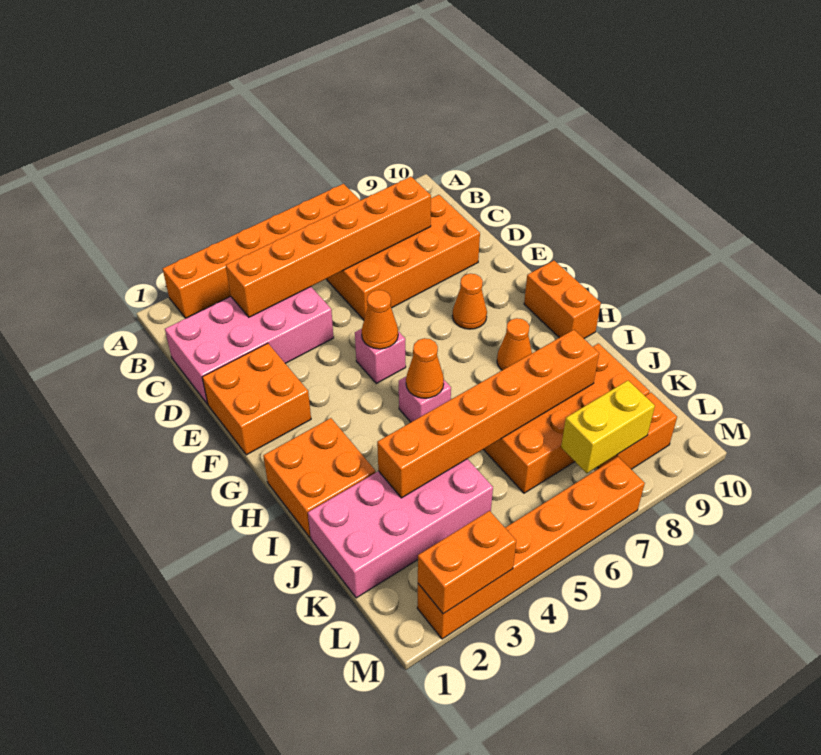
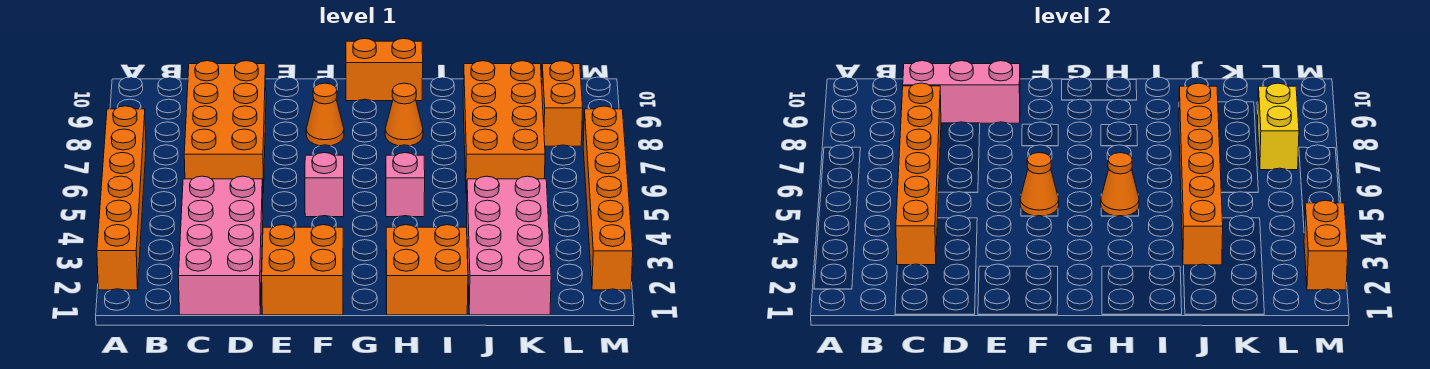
none -> pink 1x3 brick [903,61,1020,123]

